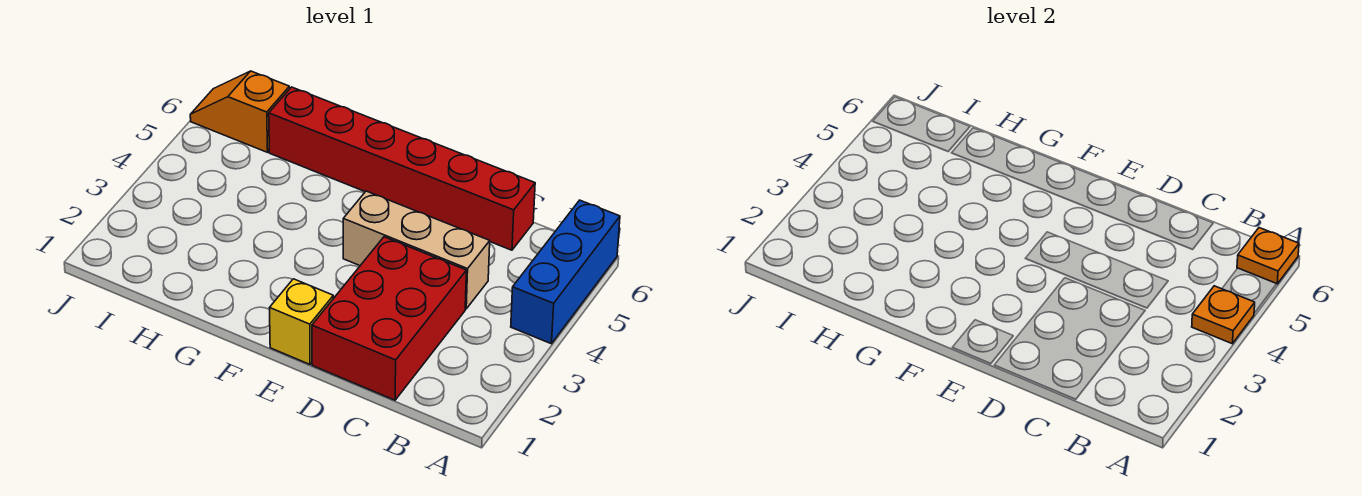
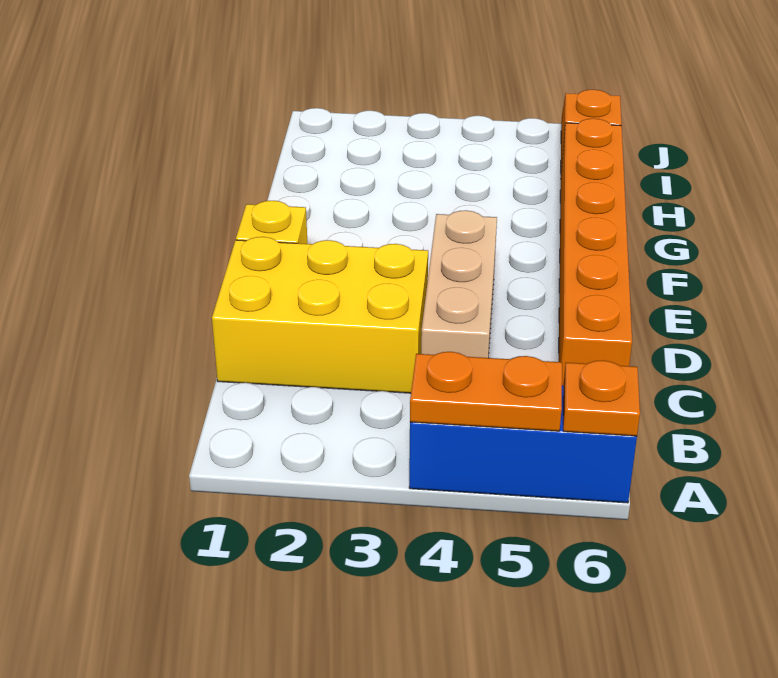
orange 1x1 plate [1192,286,1255,344] -> orange 1x2 plate [410,352,562,431]
red 2x3 brick [312,237,466,400] -> yellow 2x3 brick [212,237,428,393]
red 1x6 brick [269,87,535,250] -> orange 1x6 brick [559,119,632,385]

